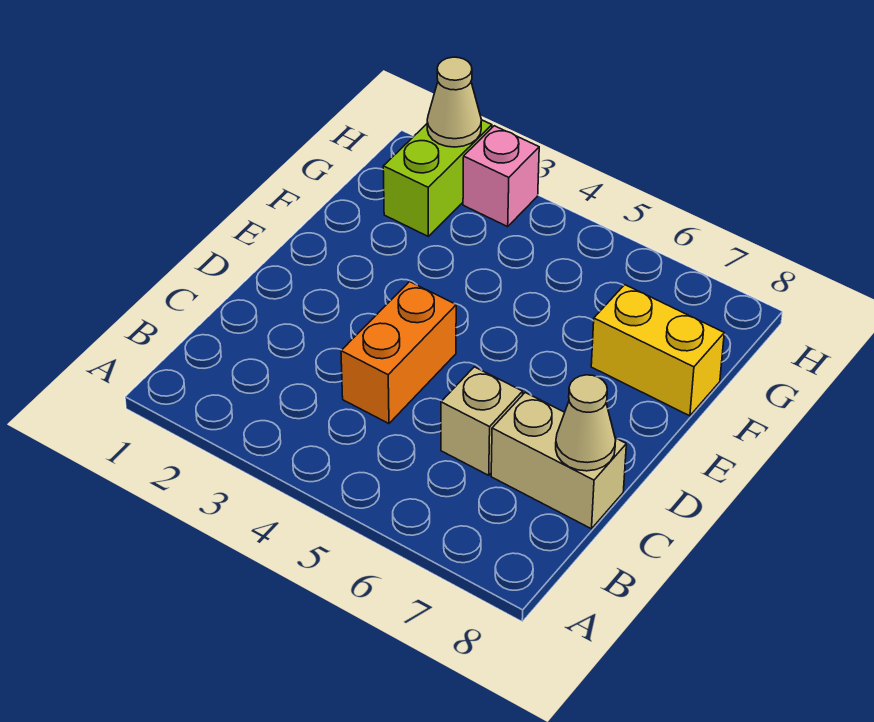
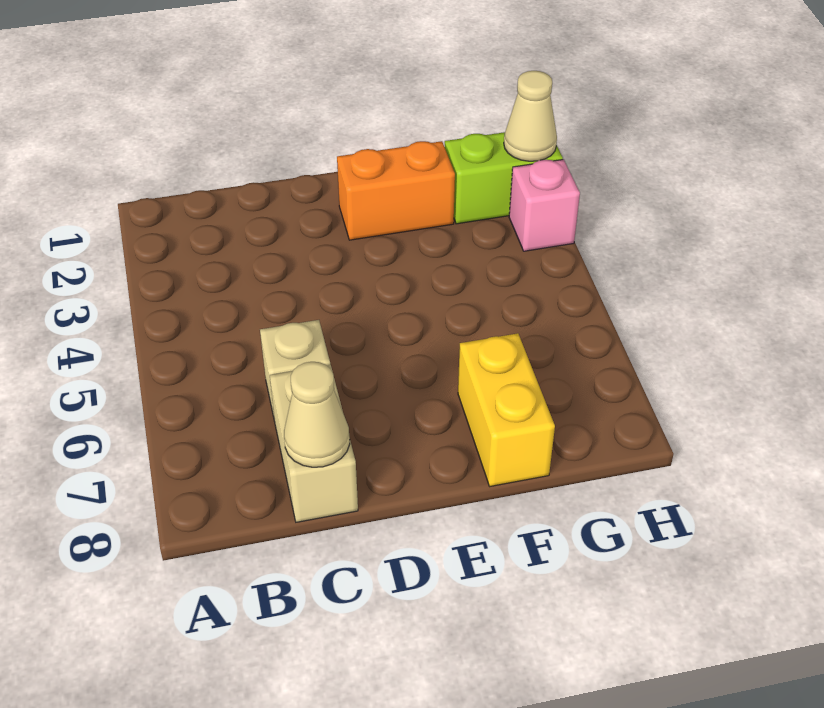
orange 1x2 brick [341,282,456,424] -> orange 1x2 brick moved to [337,141,455,240]

